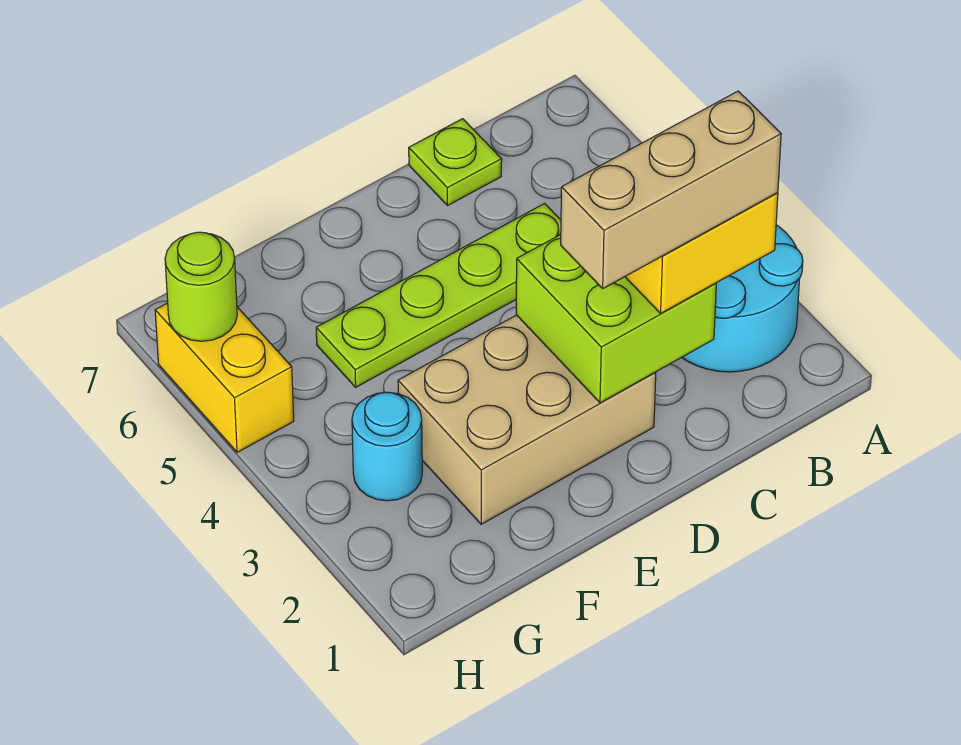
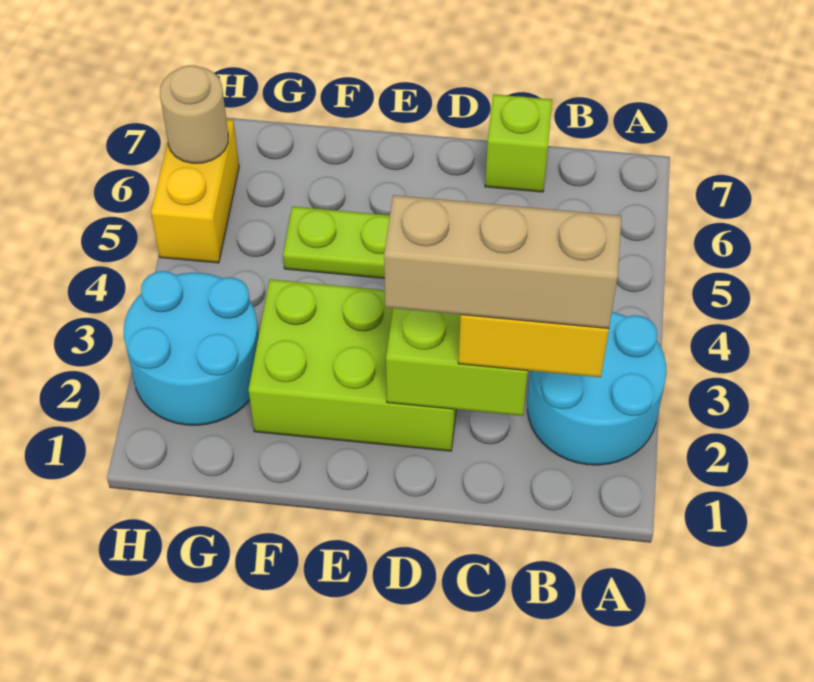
lime 1x1 plate [409,119,502,206] -> lime 1x1 brick [485,94,552,192]
tan 2x3 brick [398,315,656,524] -> lime 2x3 brick [249,279,456,451]
cyan 1x1 round brick [352,392,422,501] -> cyan 2x2 round brick [124,271,259,425]
lime 1x1 round brick [165,232,237,341] -> tan 1x1 round brick [160,65,228,163]

